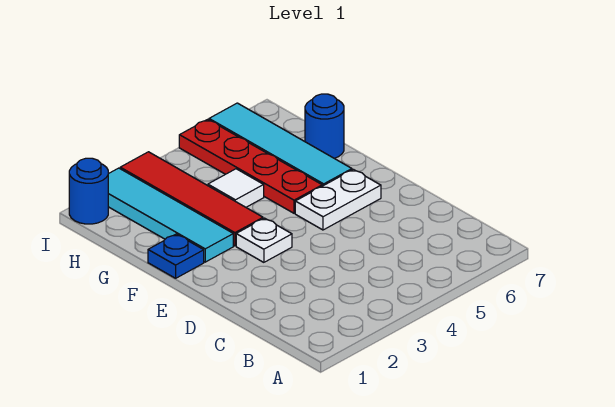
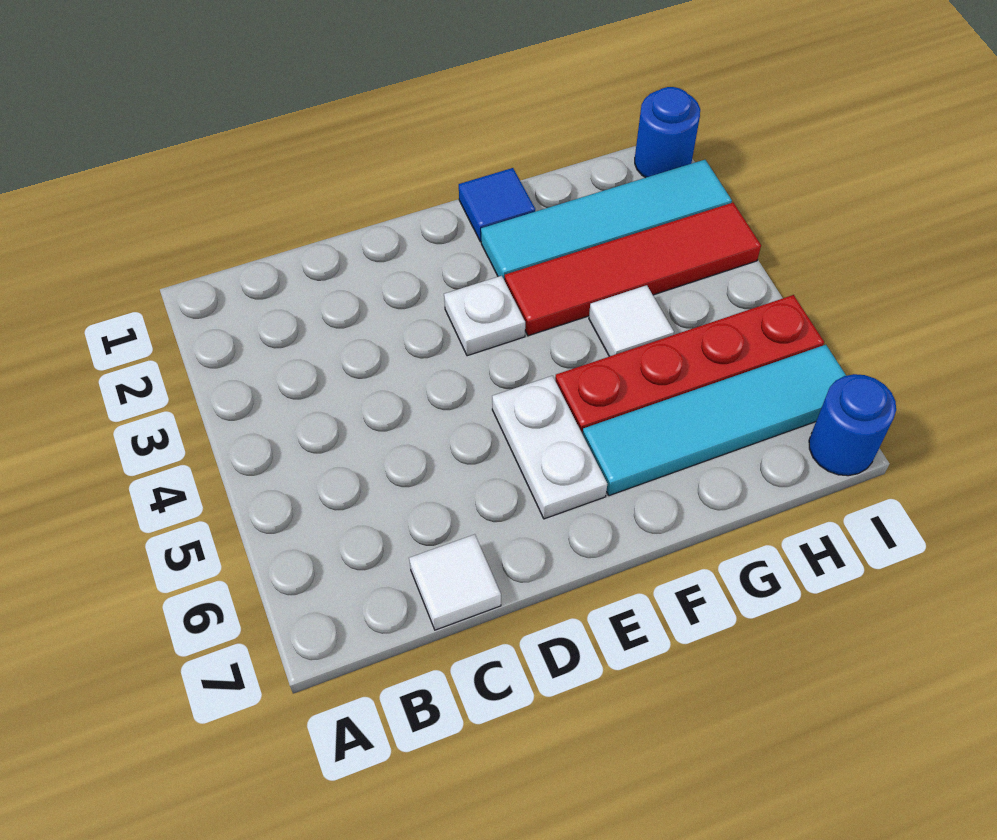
none -> white 1x1 tile [409,534,501,630]
blue 1x1 plate [148,234,204,278] -> blue 1x1 tile [459,168,535,242]
blue 1x1 round brick [305,94,344,158] -> blue 1x1 round brick moved to [809,374,896,476]

